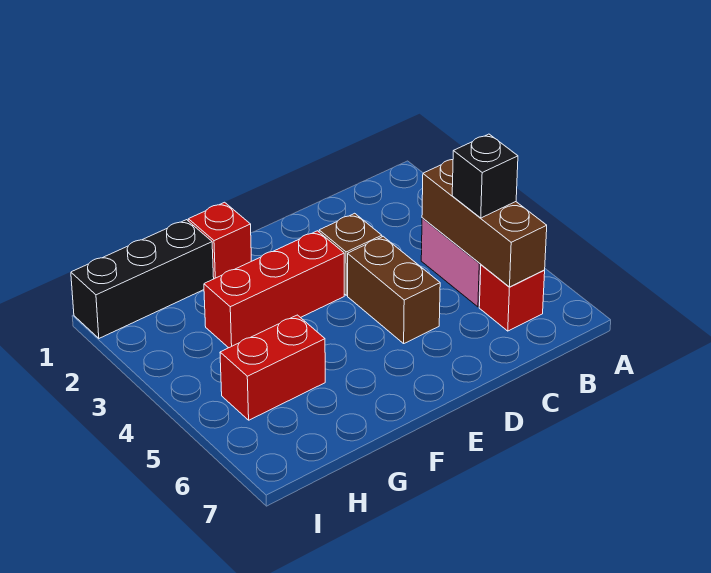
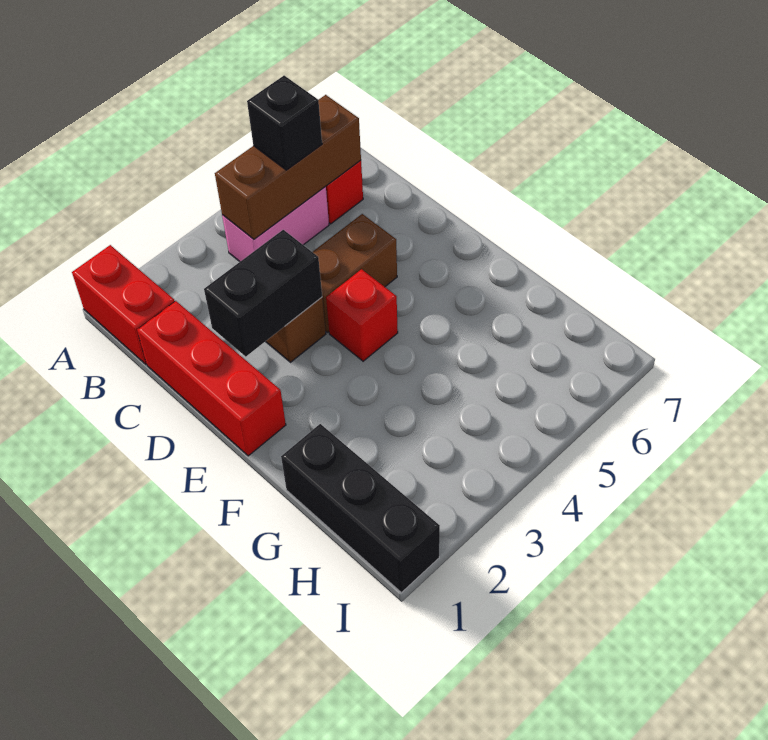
none -> black 1x2 brick [204,230,322,356]
red 1x3 brick [204,231,344,348] -> red 1x3 brick moved to [137,301,286,456]
red 1x1 brick [188,202,251,279] -> red 1x1 brick moved to [326,269,398,361]
red 1x2 brick [220,315,325,420] -> red 1x2 brick moved to [72,245,175,364]

